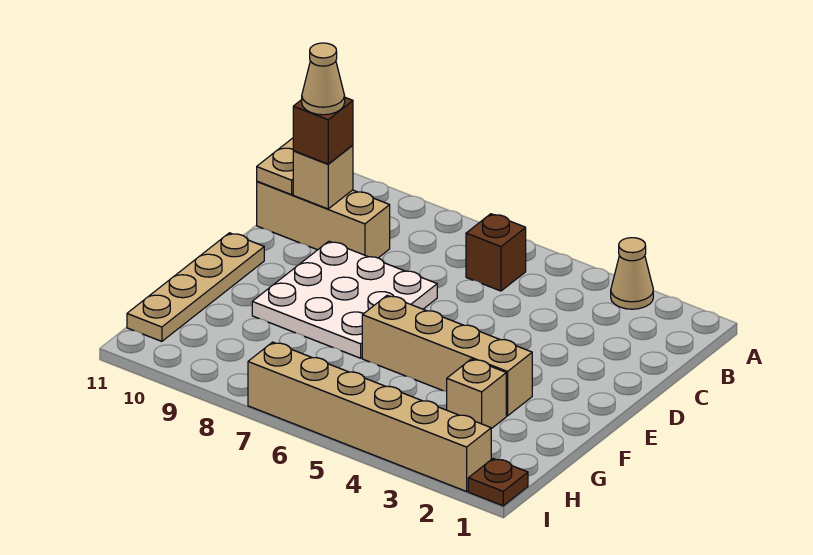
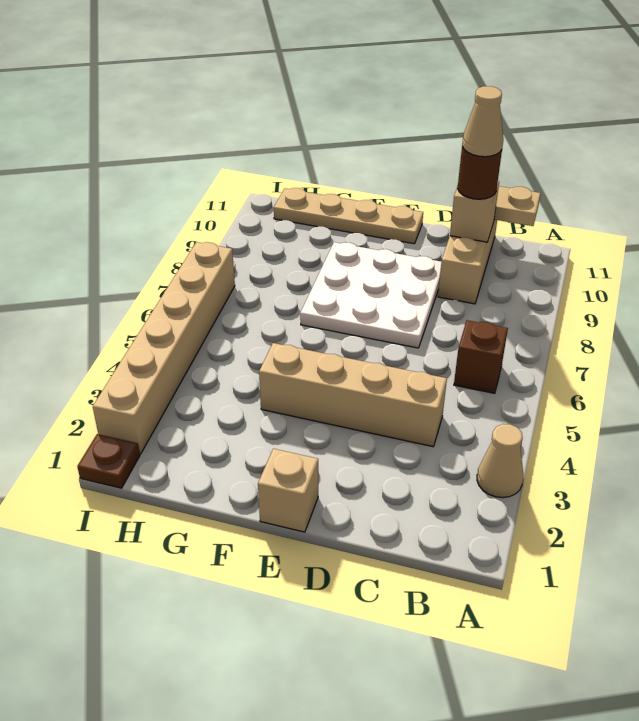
brown 1x1 brick [293,98,353,164] -> brown 1x1 round brick [458,147,502,199]
tan 1x4 brick [362,295,532,416] -> tan 1x4 brick turned to [259,343,447,447]
tan 1x1 brick [447,359,506,429] -> tan 1x1 brick moved to [258,449,318,532]

